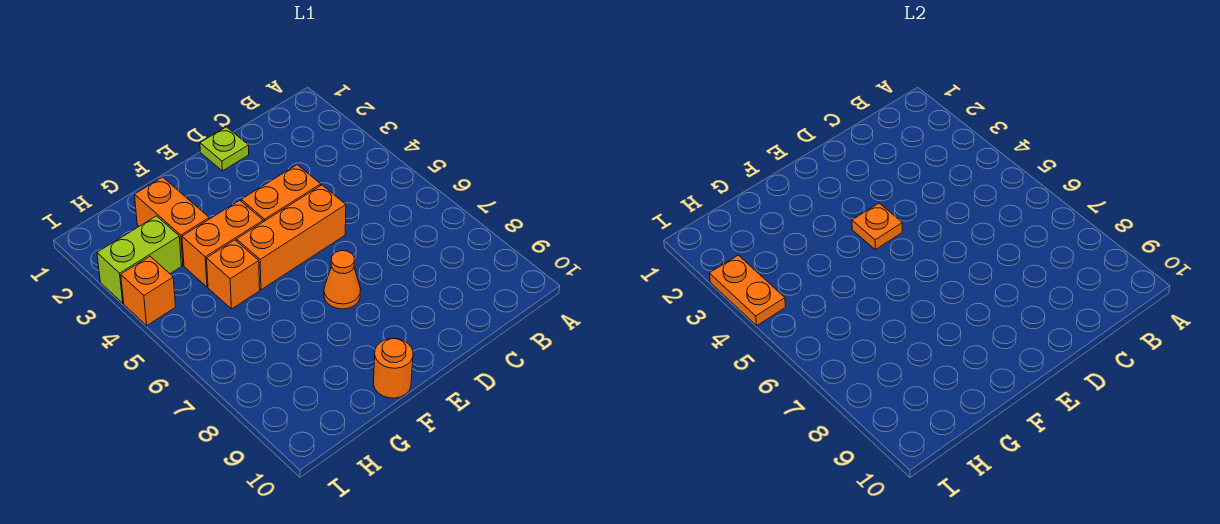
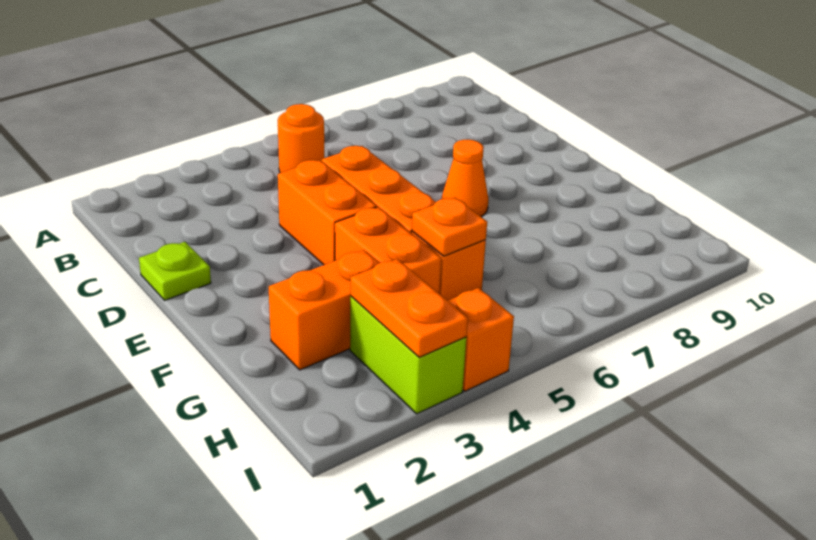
orange 1x1 plate [852,203,902,250] -> orange 1x1 plate moved to [412,197,487,256]
orange 1x1 round brick [373,339,413,398] -> orange 1x1 round brick moved to [278,104,324,173]
orange 1x2 plate [709,255,786,325] -> orange 1x2 plate turned to [351,259,468,357]

